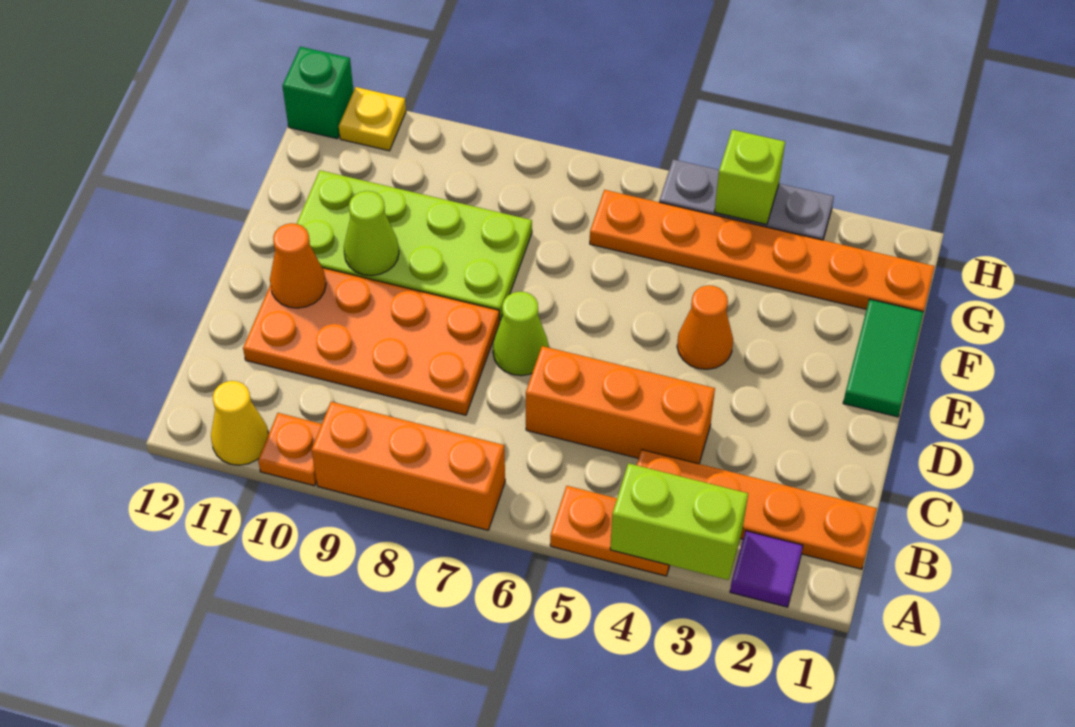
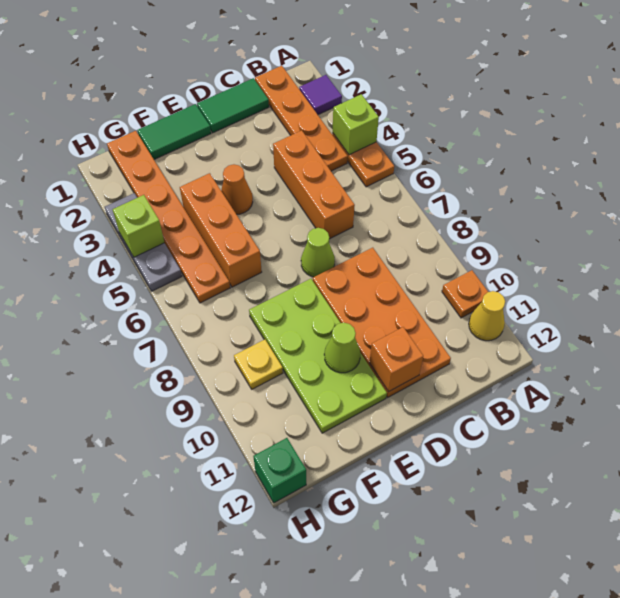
lime 1x2 brick [610,463,748,580] -> lime 1x1 brick [333,94,379,155]
orange 1x3 brick [312,402,505,530] -> orange 1x3 brick moved to [180,173,262,287]
none -> green 1x2 tile [197,78,269,133]
orange 1x1 cone [270,223,326,308] -> orange 1x1 brick [370,327,423,392]
yellow 1x1 plate [339,87,406,151] -> yellow 1x1 plate moved to [234,340,283,389]

